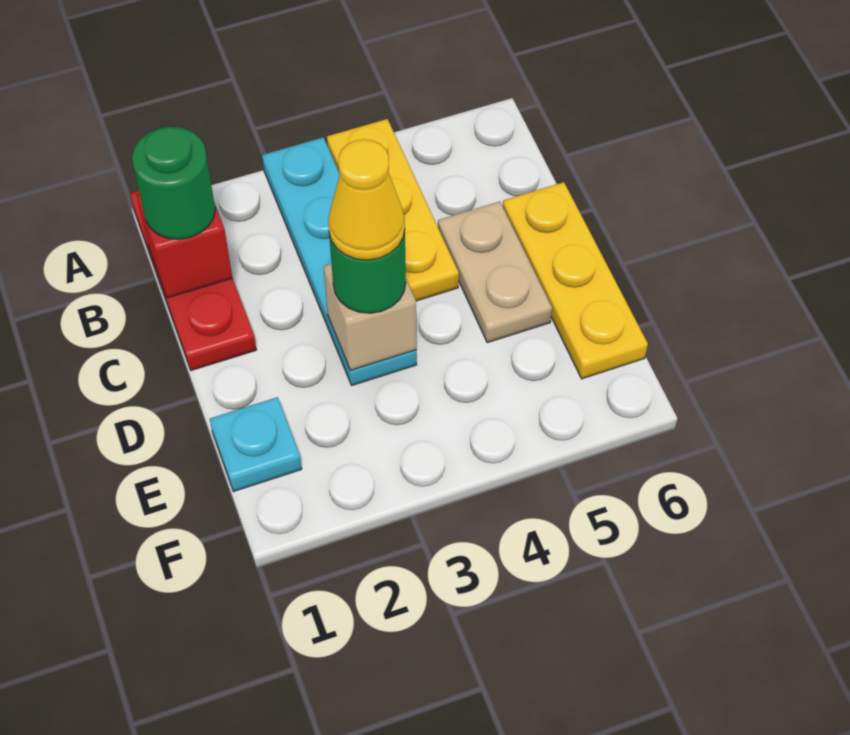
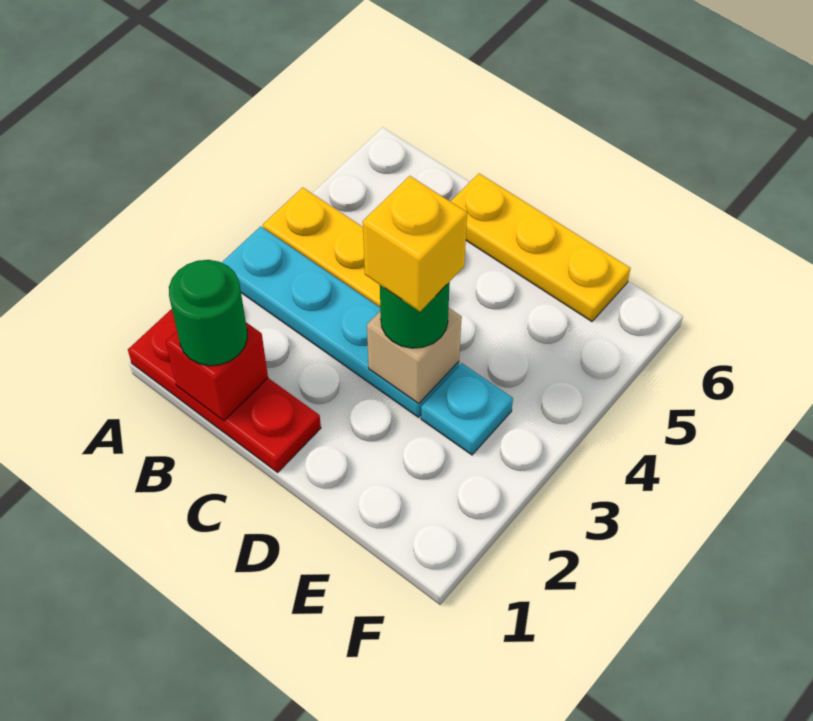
tan 1x2 plate [438,202,552,343] -> none
yellow 1x1 cone [328,139,405,260] -> yellow 1x1 brick [363,176,467,312]
cyan 1x1 plate [210,397,302,491] -> cyan 1x1 plate moved to [421,363,513,455]

